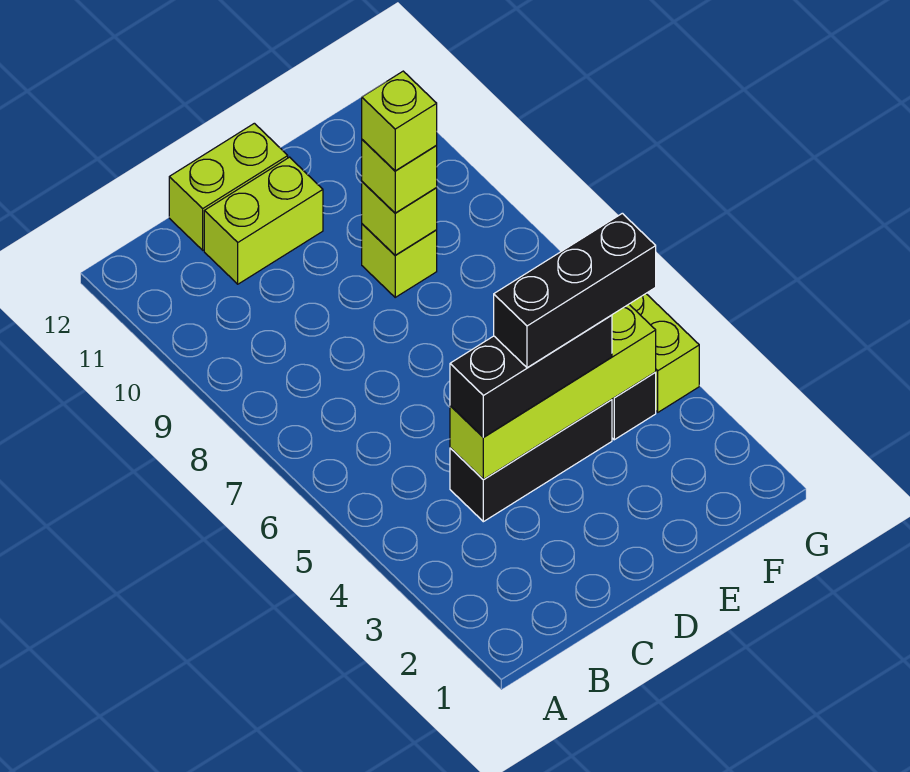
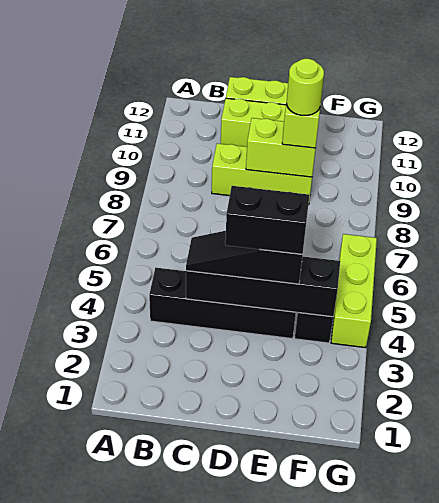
black 1x3 brick [450,399,612,522] -> black 1x4 brick [149,268,296,339]
lime 1x4 brick [450,304,656,480] -> black 1x4 brick [186,256,340,317]
black 1x3 brick [450,315,612,437] -> black 1x3 slope [186,231,303,284]
black 1x3 brick [494,213,656,368] -> black 1x2 brick [225,186,309,254]
lime 1x1 brick [362,224,437,297] -> lime 1x3 brick [212,144,312,205]
lime 1x1 brick [362,182,437,255] -> lime 1x2 brick [246,118,315,177]
lime 1x1 brick [362,71,437,171] -> lime 1x1 round brick [287,59,324,115]

